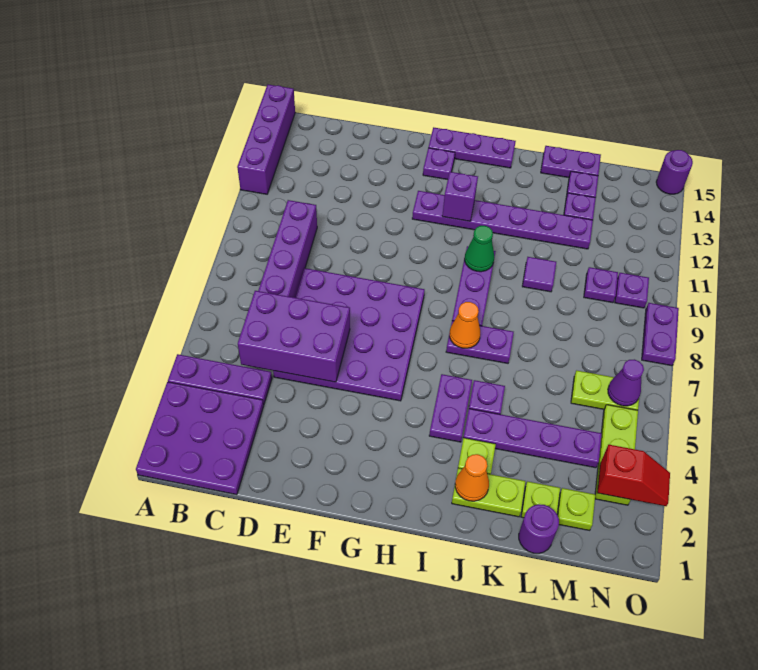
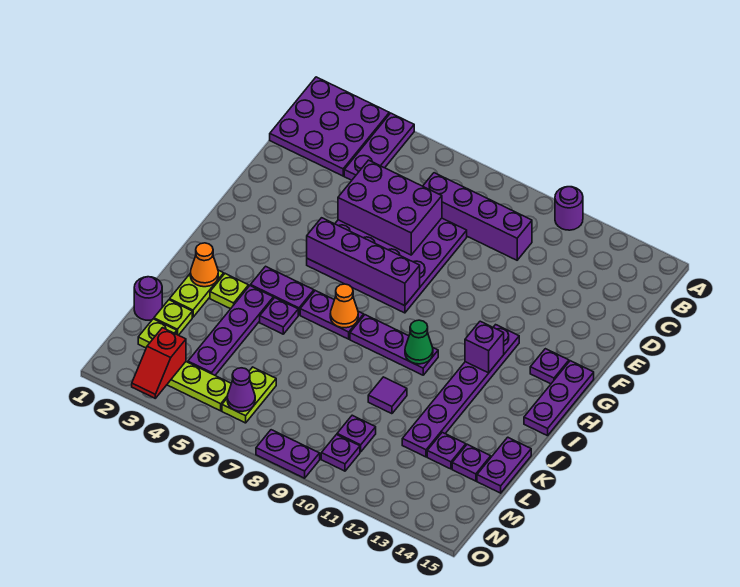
purple 1x4 brick [237,84,295,194] -> purple 1x4 brick moved to [307,218,420,306]
purple 2x3 brick [238,291,350,382] -> purple 2x3 brick turned to [338,160,442,255]
purple 1x2 plate [446,321,514,363] -> purple 1x2 plate turned to [300,291,364,339]
purple 1x1 round brick [656,150,693,194] -> purple 1x1 round brick moved to [555,187,583,230]

